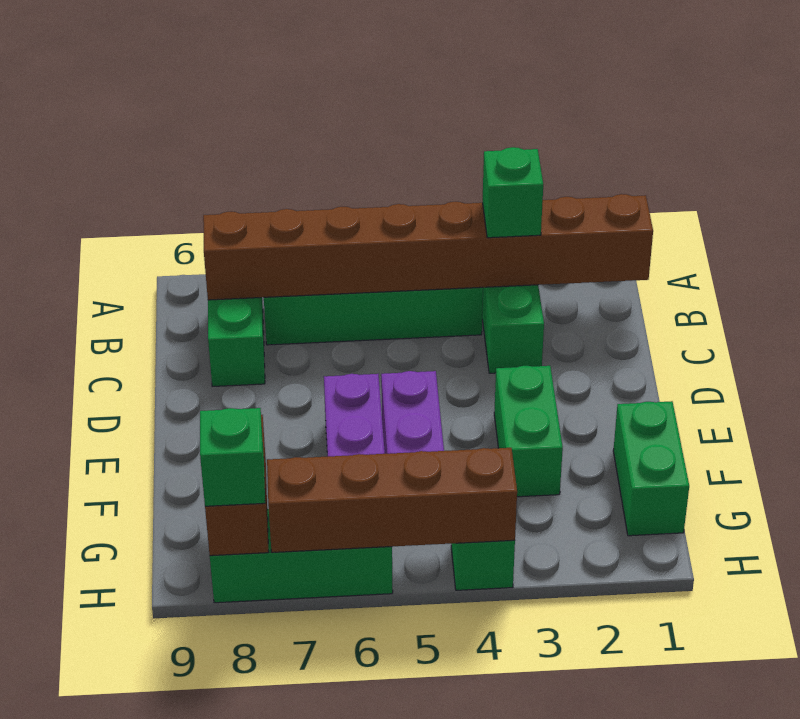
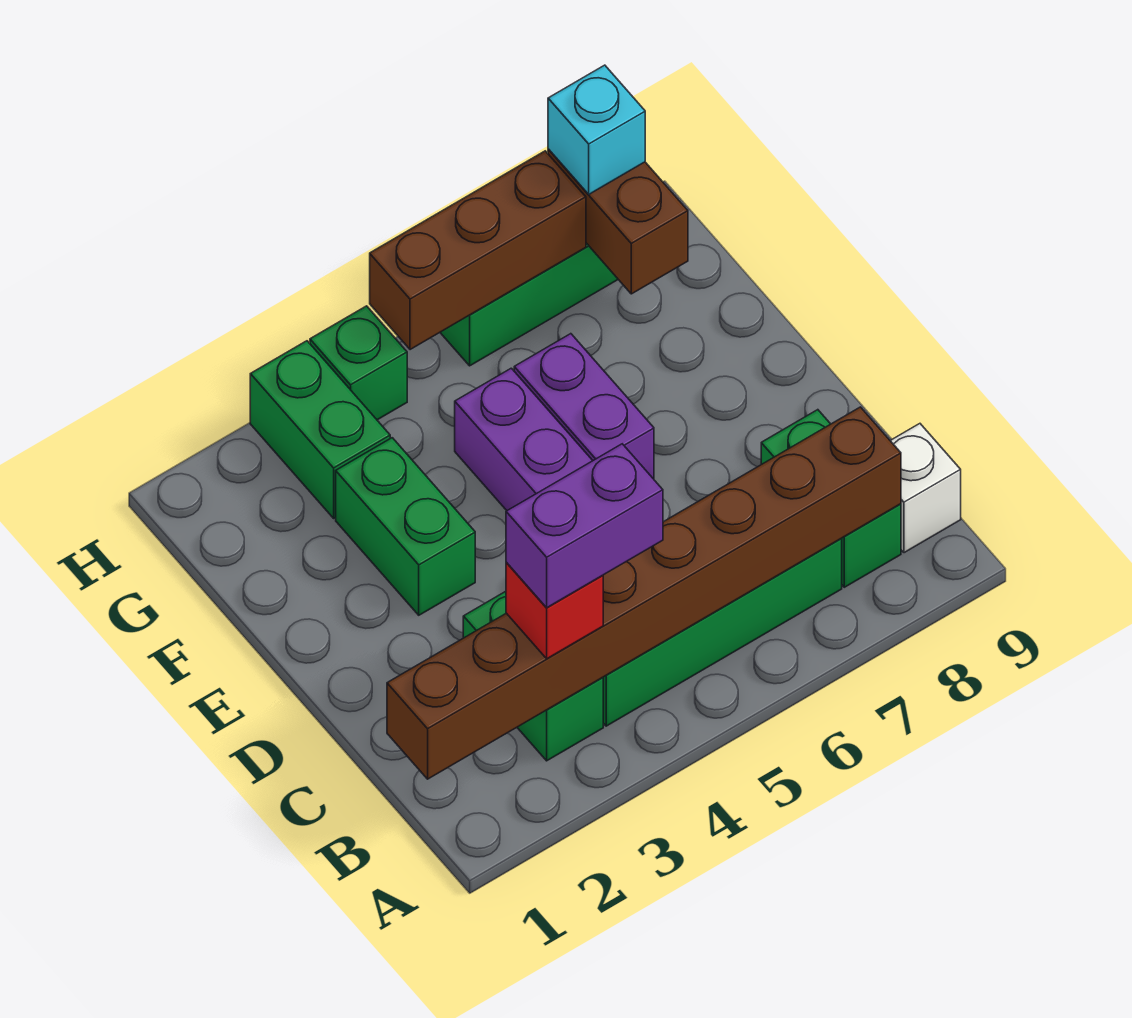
green 1x1 brick [483,147,543,238] -> red 1x1 brick [506,563,603,659]
none -> purple 1x2 brick [506,444,663,608]
none -> white 1x1 brick [890,424,961,553]
green 1x2 brick [613,401,689,536] -> green 1x2 brick moved to [250,341,390,518]
brown 1x4 brick [267,448,517,552] -> brown 1x3 brick [370,151,586,350]
green 1x1 brick [200,408,265,506] -> cyan 1x1 brick [548,65,645,194]

